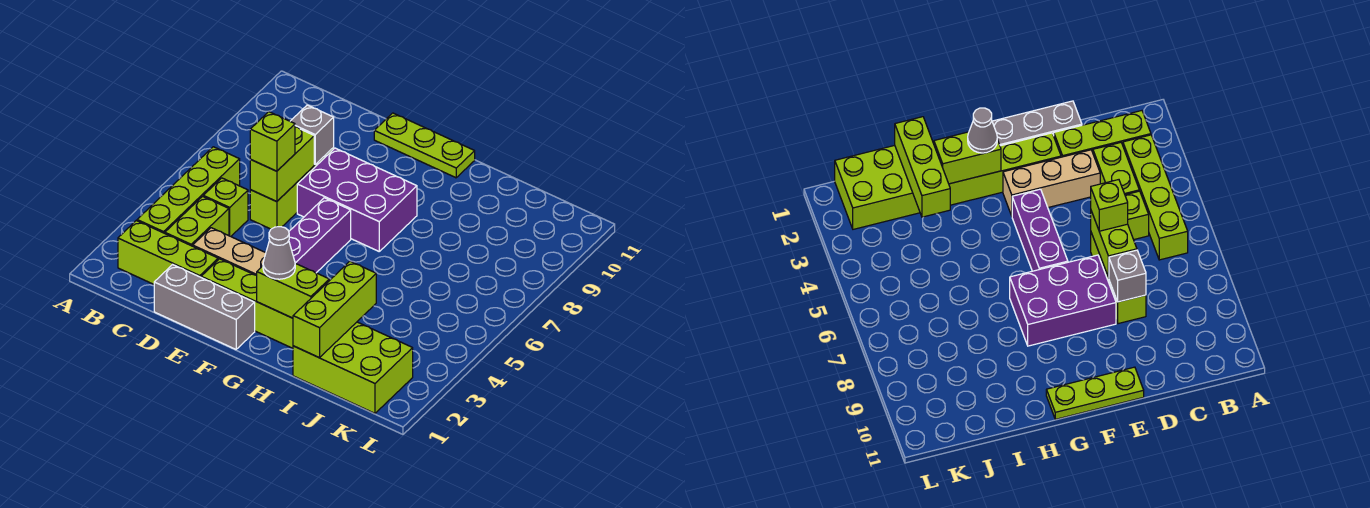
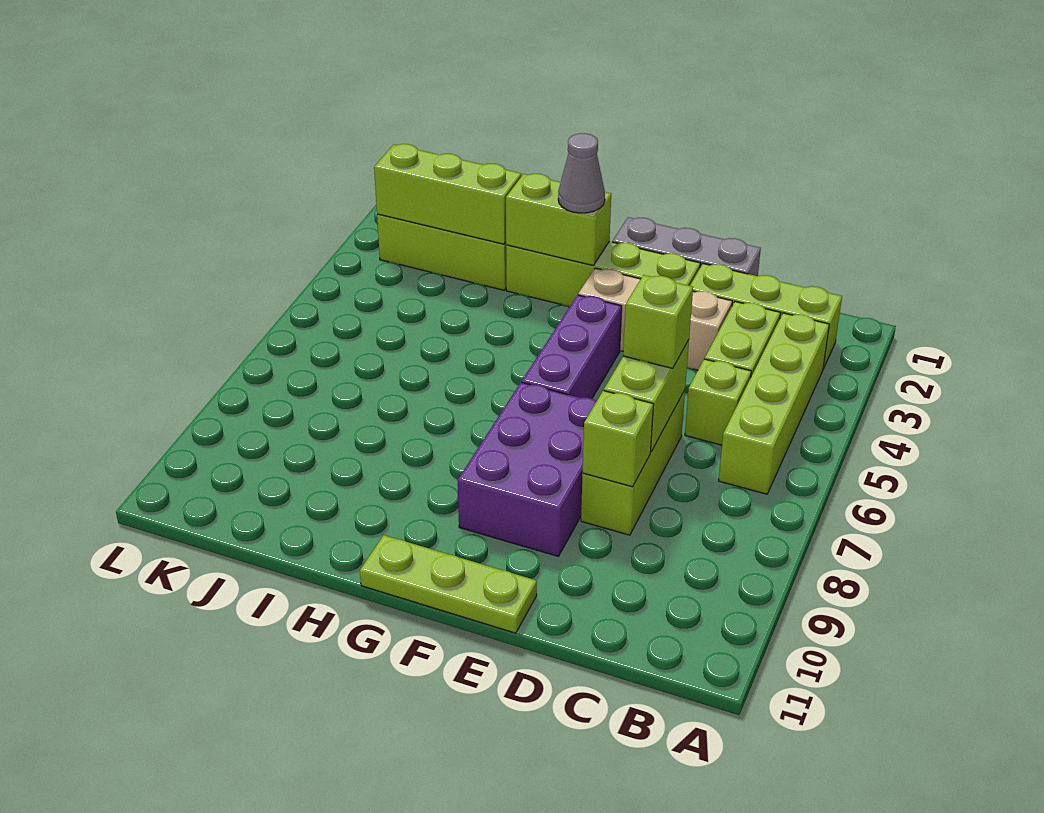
grey 1x1 brick [290,105,334,165] -> lime 1x1 brick [582,391,654,487]
purple 2x3 brick [297,148,417,251] -> purple 2x3 brick turned to [458,382,597,556]
lime 1x3 brick [293,261,376,358] -> lime 1x3 brick turned to [374,144,521,244]

